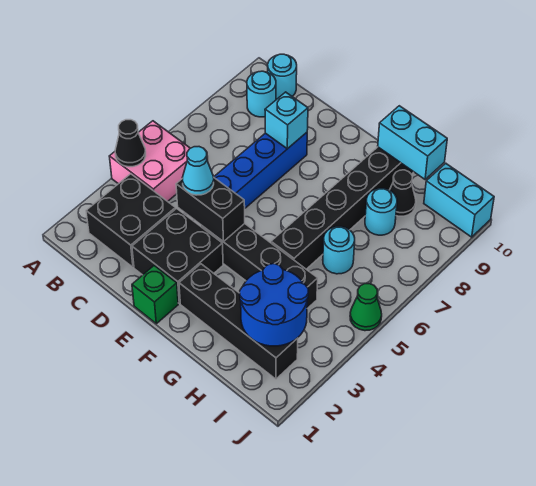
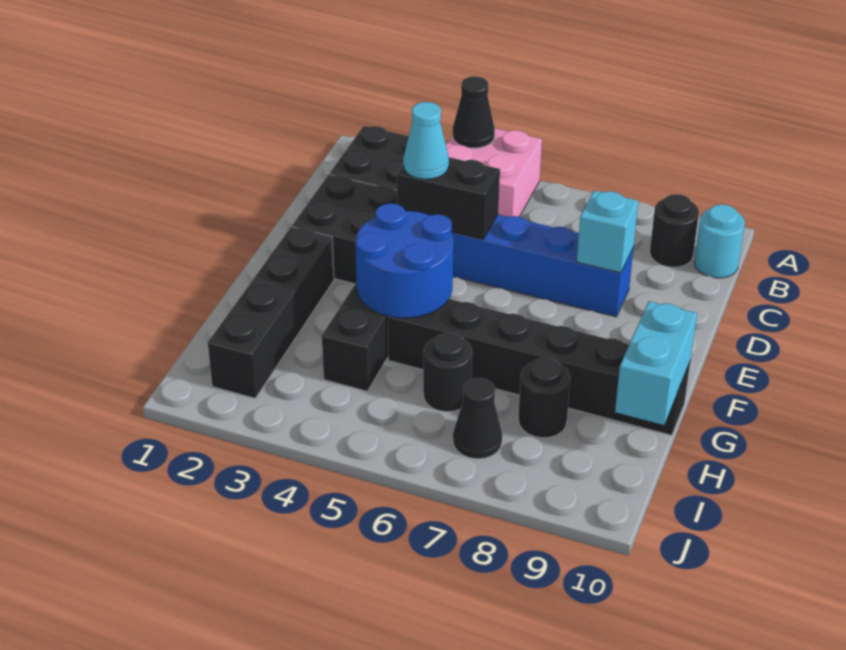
cyan 1x1 round brick [247,71,276,117] -> black 1x1 round brick [650,194,699,267]
black 1x2 brick [176,178,245,242] -> black 1x2 brick turned to [397,157,500,240]
green 1x1 brick [132,265,178,324] -> none
blue 2x2 round brick [240,264,308,346] -> blue 2x2 round brick moved to [355,203,453,318]
cyan 1x1 round brick [323,227,355,274] -> black 1x1 round brick [423,333,472,412]
cyan 1x1 round brick [365,188,397,235] -> black 1x1 round brick [518,358,570,438]
black 1x1 cone [390,170,416,216] -> black 1x1 cone moved to [453,378,502,459]
cyan 1x2 brick [424,163,494,237] -> none
green 1x1 cone [350,284,382,331] -> none

